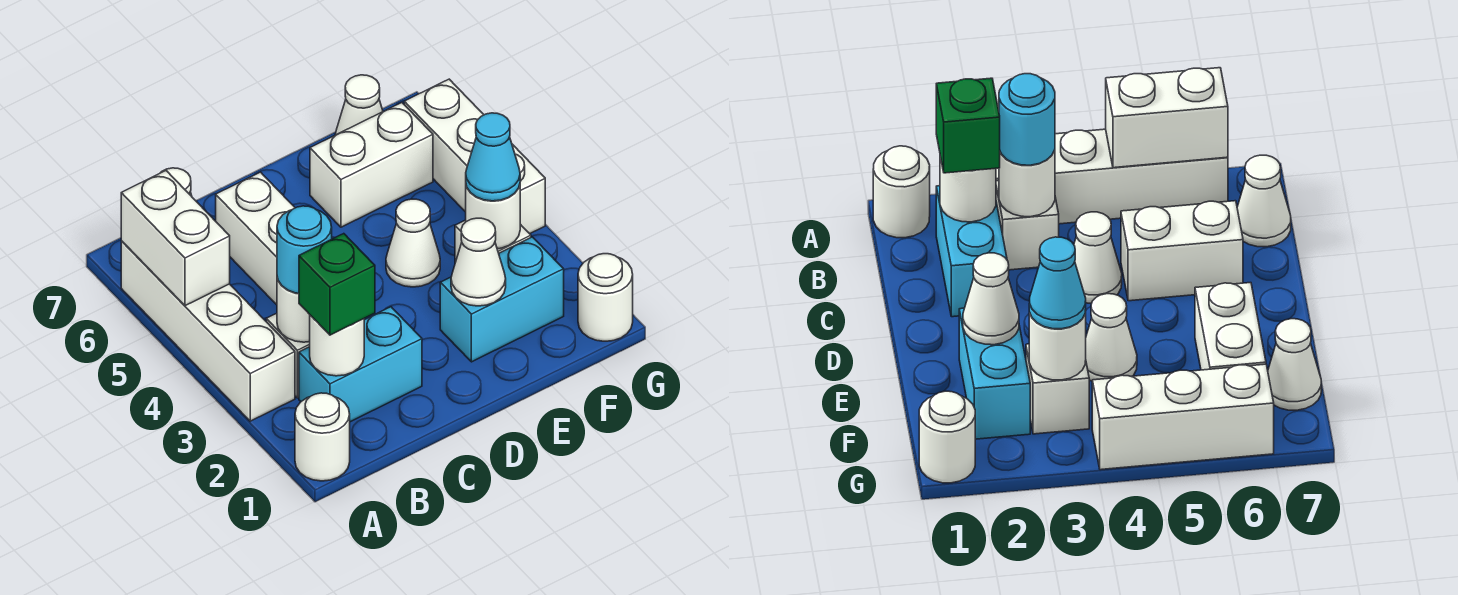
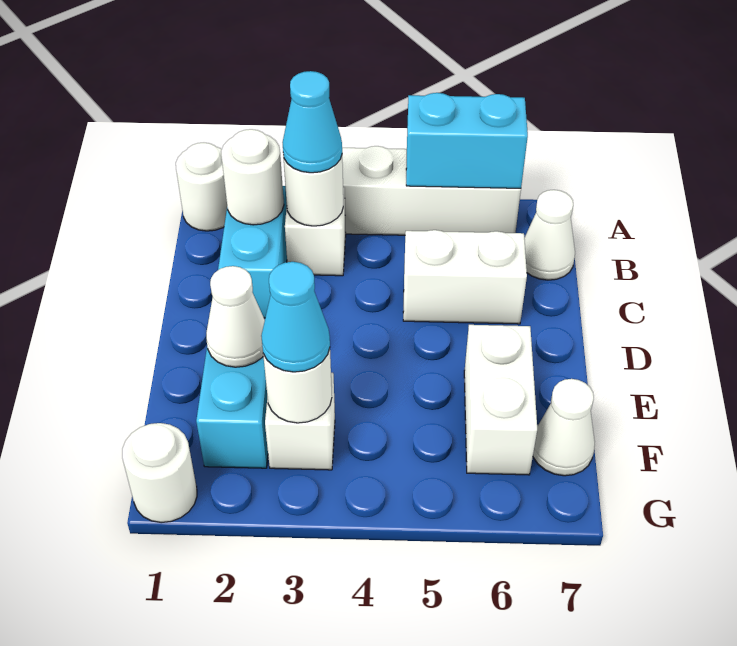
white 1x2 brick [121,171,230,306] -> cyan 1x2 brick [406,93,528,188]
green 1x1 brick [299,234,375,335] -> none
cyan 1x1 round brick [277,206,332,293] -> cyan 1x1 cone [282,71,342,173]
white 1x1 cone [1074,212,1122,303] -> none
white 1x1 cone [386,199,440,287] -> none
white 1x3 brick [404,79,545,234] -> none

